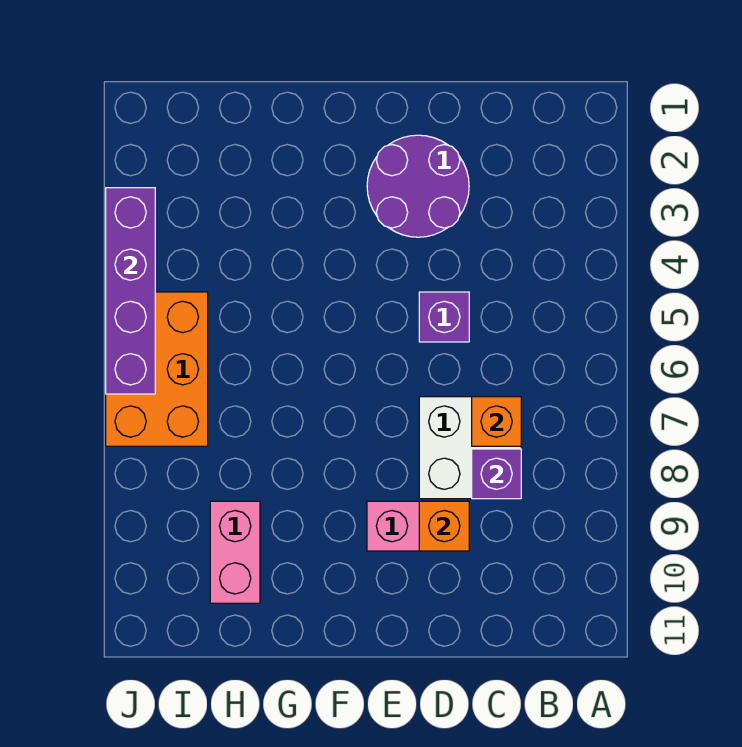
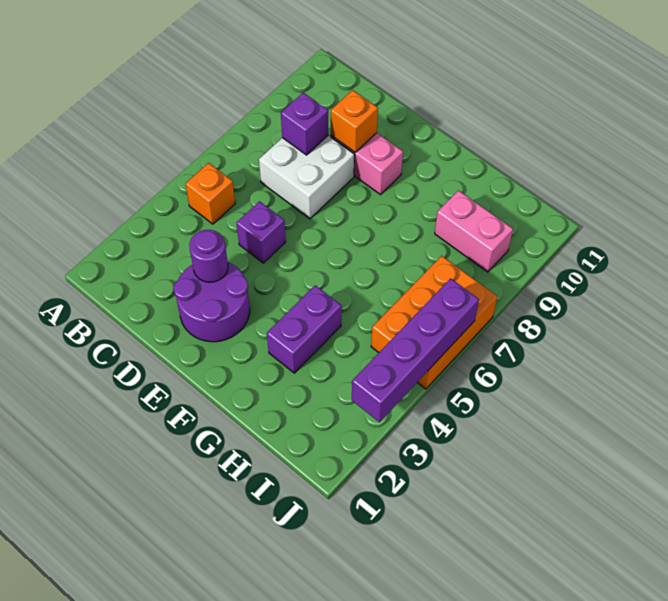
orange 1x1 brick [472,397,521,446] -> orange 1x1 brick moved to [186,163,235,224]
none -> purple 1x1 round brick [189,230,228,282]
none -> purple 1x2 brick [267,285,342,373]
pink 1x2 brick [210,501,260,603] -> pink 1x2 brick turned to [435,191,513,272]

